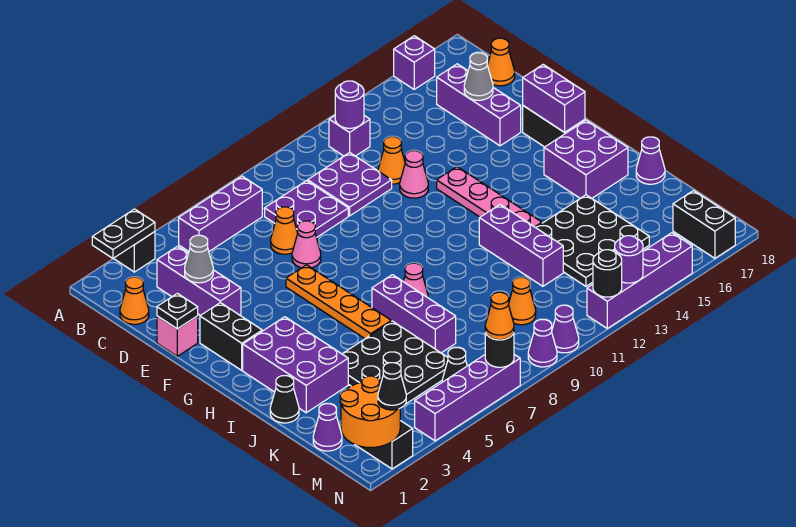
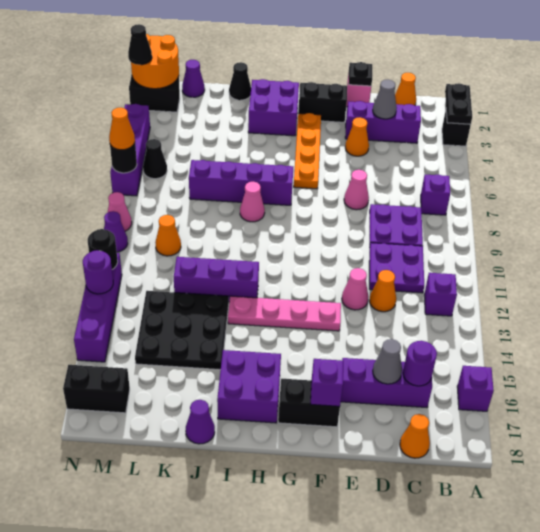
purple 1x3 brick [179,176,262,251] -> purple 1x1 brick [421,175,450,215]
purple 1x1 round brick [335,81,364,128] -> purple 1x1 round brick moved to [403,341,437,386]
orange 1x1 cone [271,207,298,254] -> orange 1x1 cone moved to [345,117,369,156]
orange 1x4 plate [286,265,391,339] -> orange 1x4 plate turned to [294,113,321,189]
purple 1x2 brick [523,65,585,132] -> purple 1x1 brick [311,359,343,406]
purple 2x3 brick [243,317,348,413] -> purple 2x2 brick [248,79,299,136]
purple 1x3 brick [372,275,456,353] -> purple 1x4 brick [189,160,293,205]
black 3x3 plate [343,321,448,404] -> none
purple 1x1 cone [528,320,557,367] -> pink 1x1 cone [107,192,132,231]

